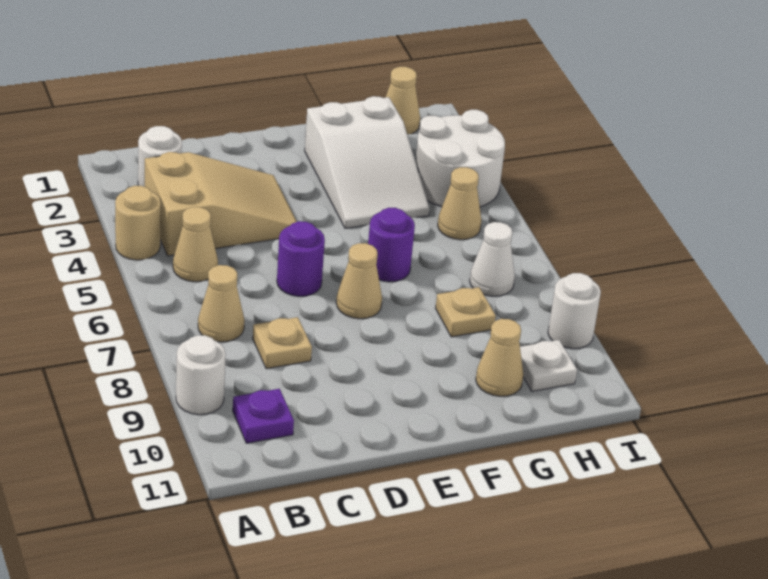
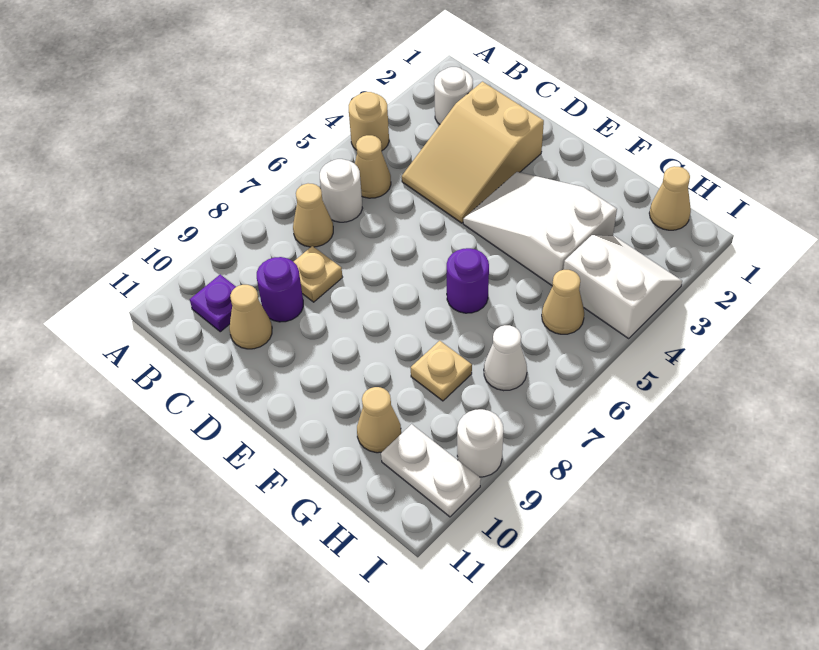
white 1x1 round brick [176,335,226,415] -> white 1x1 round brick moved to [320,159,363,222]
tan 2x3 slope [145,152,297,256] -> tan 2x3 slope turned to [402,82,544,223]
purple 1x1 round brick [277,221,325,296] -> purple 1x1 round brick moved to [257,257,303,322]
tan 1x1 cone [336,243,382,319] -> tan 1x1 cone moved to [230,285,272,349]
white 2x3 slope [305,96,429,229] -> white 2x3 slope turned to [463,172,617,285]
white 2x2 round brick [415,110,505,207] -> white 2x2 slope [563,235,682,338]
white 1x1 plate [520,340,577,391] -> white 1x2 plate [381,424,481,517]

